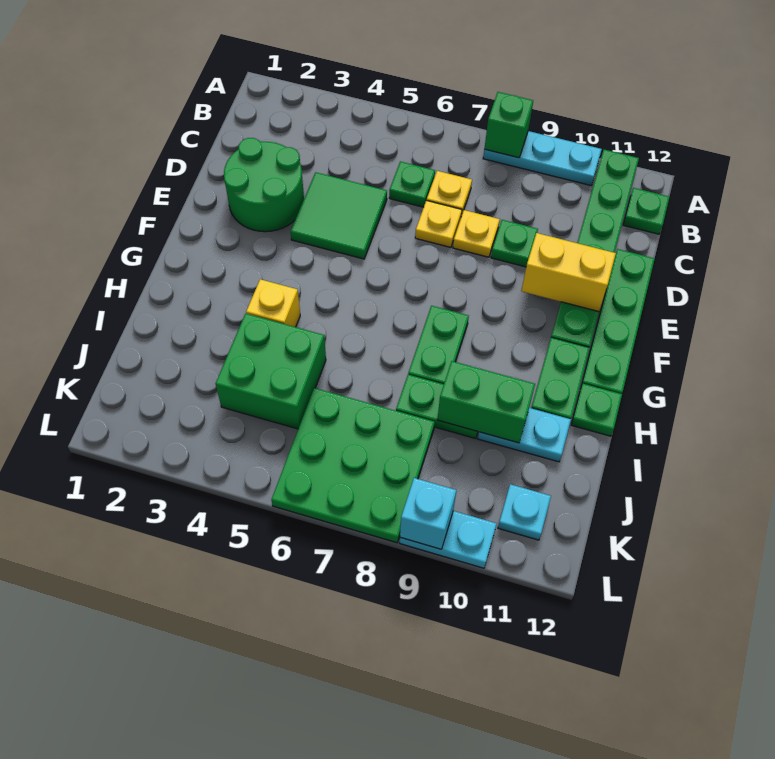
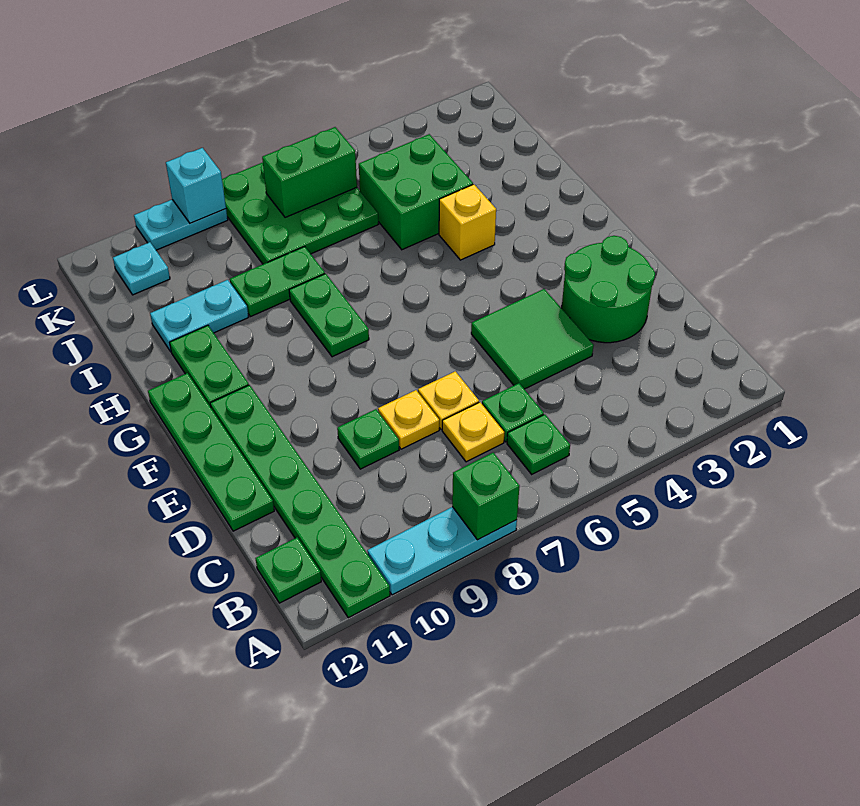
yellow 1x2 brick [521,233,616,312] -> none
green 1x1 plate [571,384,622,436] -> green 1x1 plate moved to [507,414,570,474]
green 1x2 brick [438,361,535,443] -> green 1x2 brick moved to [262,127,357,218]

